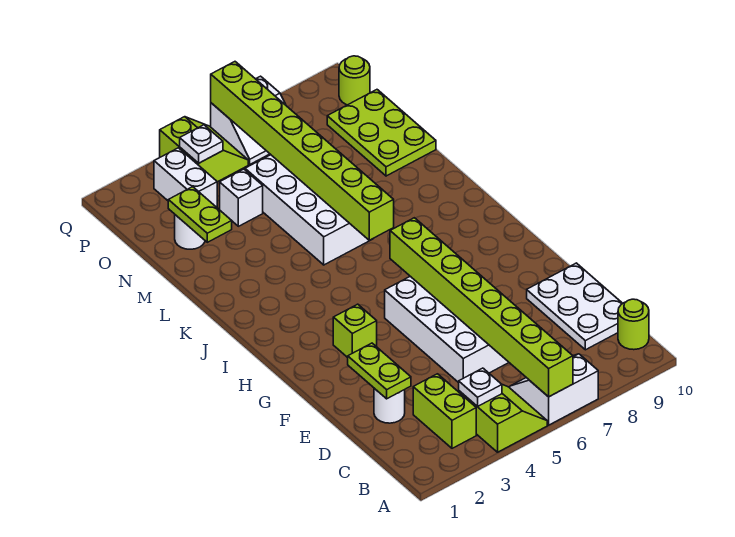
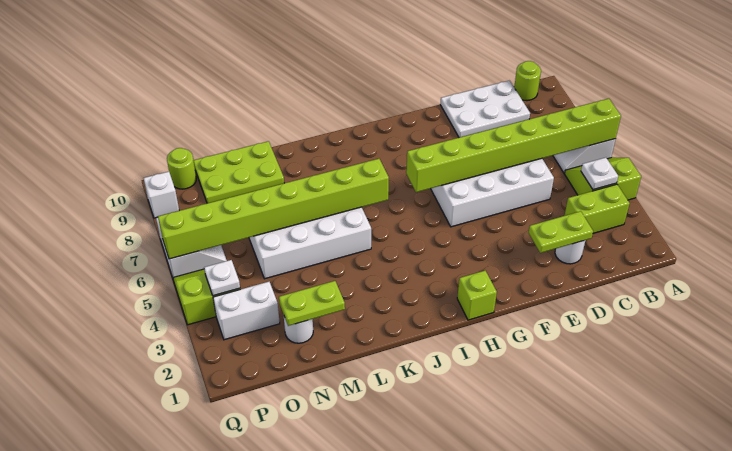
lime 1x1 brick [333,304,377,358] -> lime 1x1 brick moved to [457,271,497,320]
white 1x1 brick [220,169,263,226] -> white 1x1 brick moved to [143,172,179,218]

